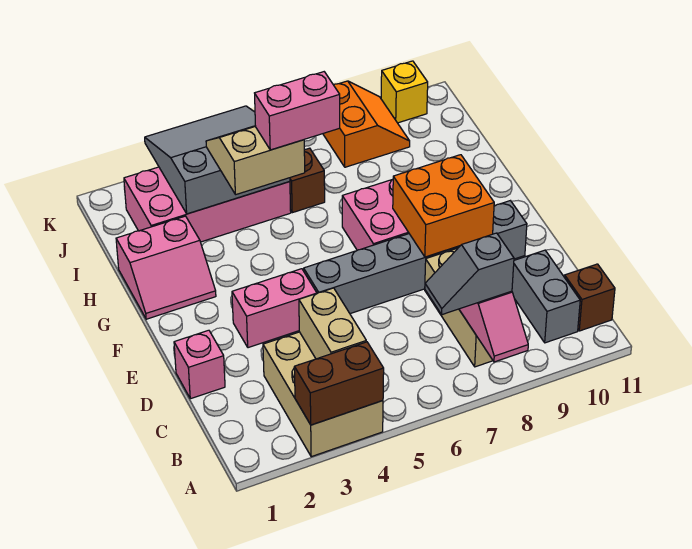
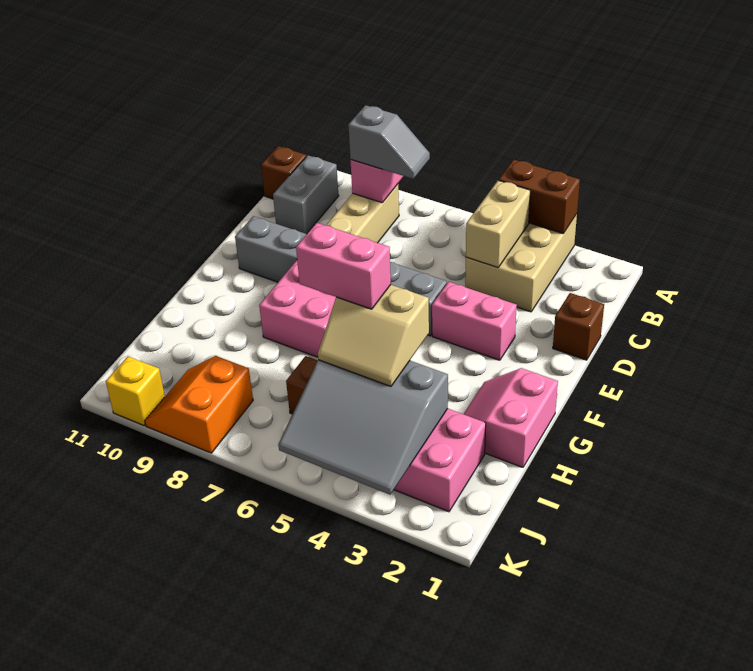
pink 1x1 brick [174,330,225,399] -> brown 1x1 brick [553,293,604,360]
orange 2x2 brick [393,155,494,257] -> none
pink 2x2 slope [116,216,216,319] -> pink 2x2 slope turned to [464,368,558,467]

